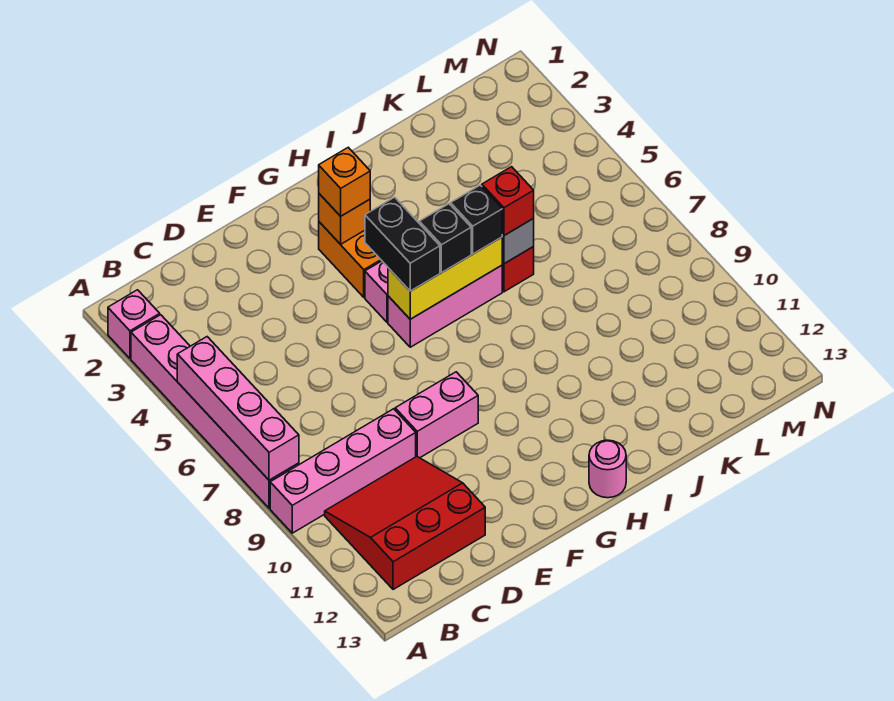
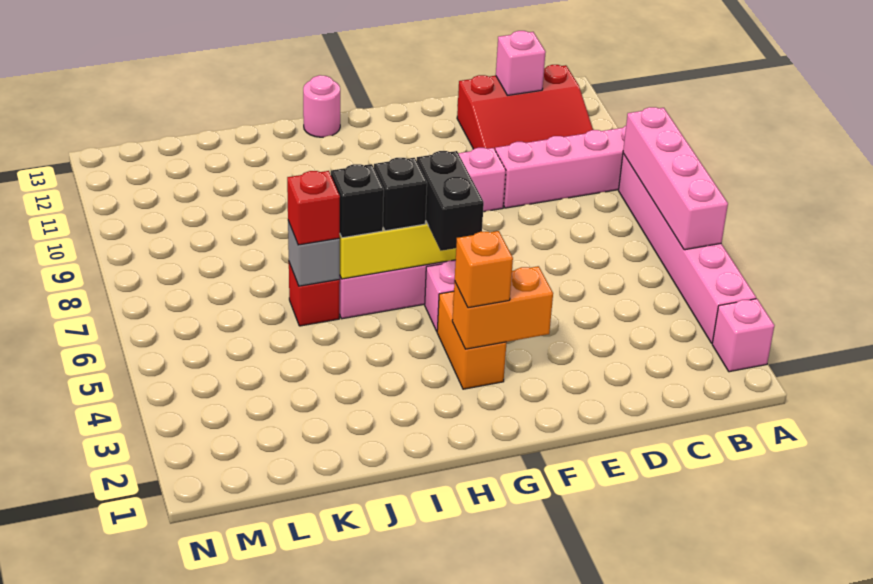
none -> pink 1x1 brick [496,31,546,95]
orange 1x1 brick [319,194,370,244] -> orange 1x2 brick [452,266,553,349]

